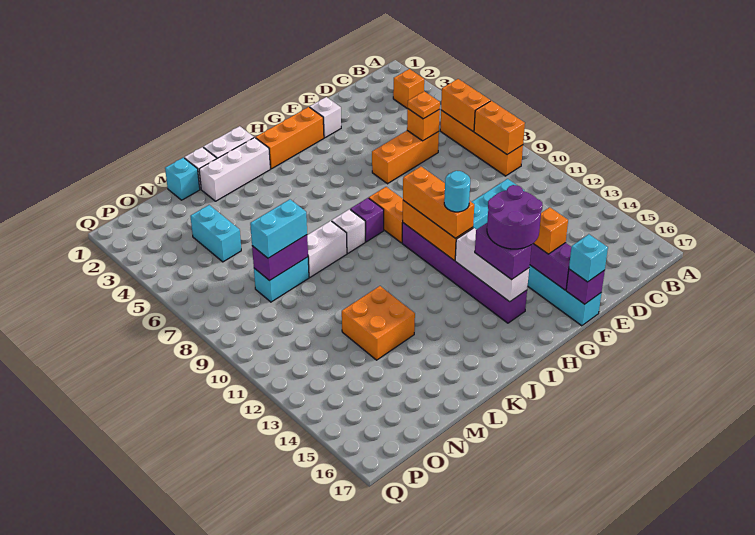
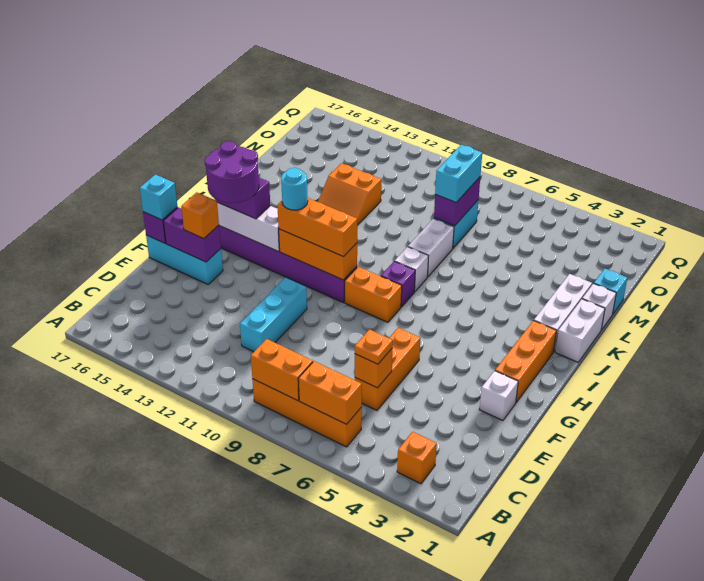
orange 2x2 brick [342,286,415,360] -> orange 2x2 slope [318,163,381,225]
cyan 1x2 brick [190,205,241,262] -> none

